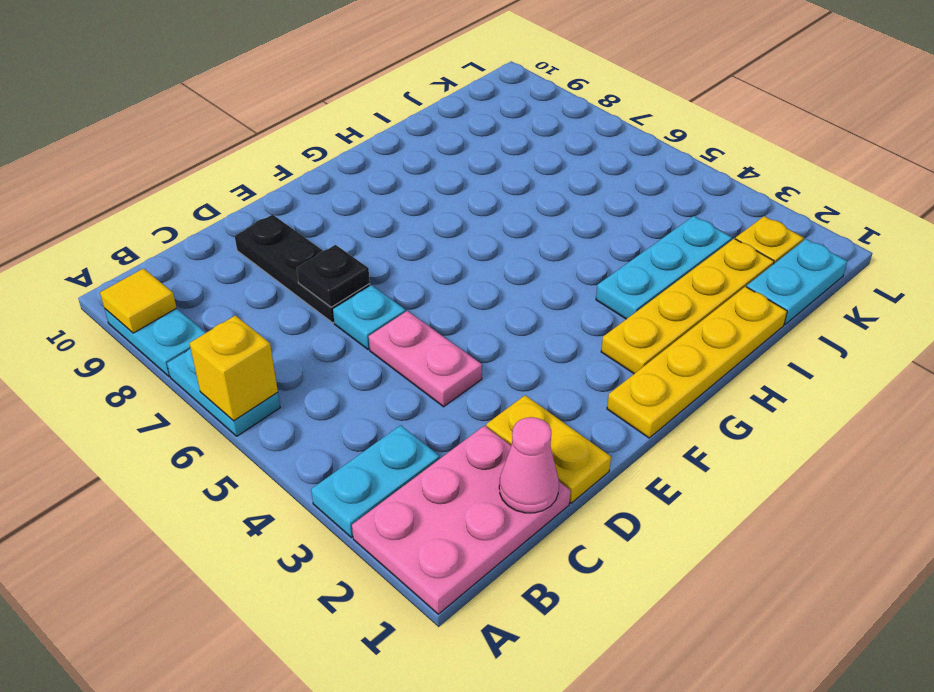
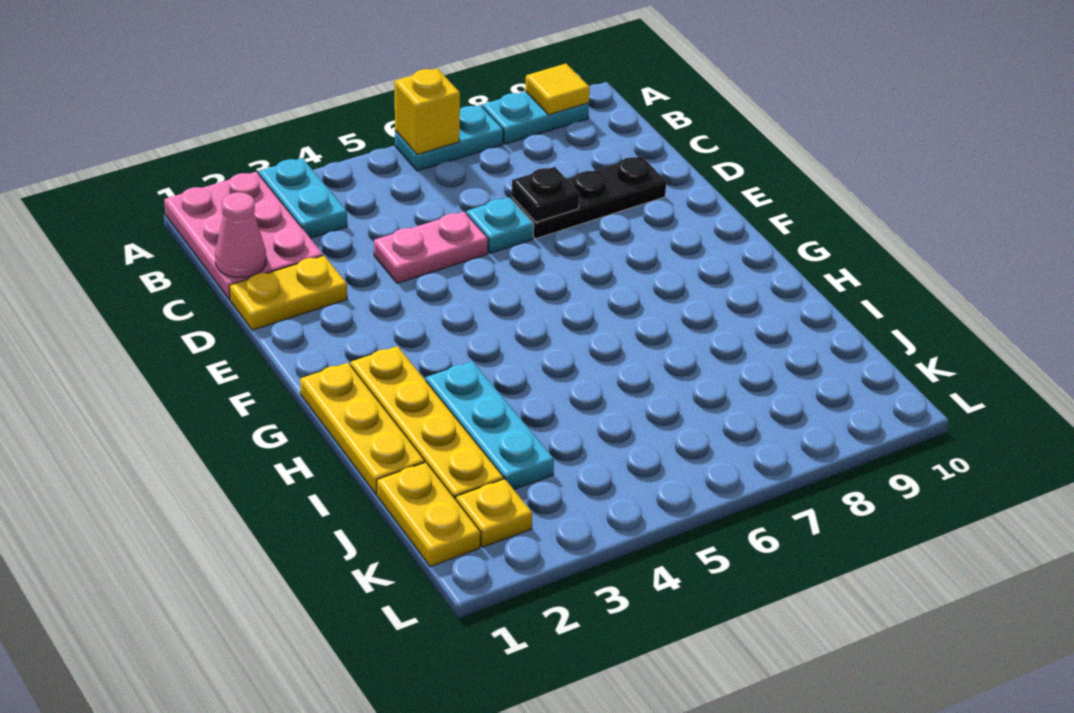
yellow 1x4 plate [607,287,787,438] -> yellow 1x3 plate [300,363,425,494]
cyan 1x2 plate [747,239,847,324] -> yellow 1x2 plate [377,462,480,567]

